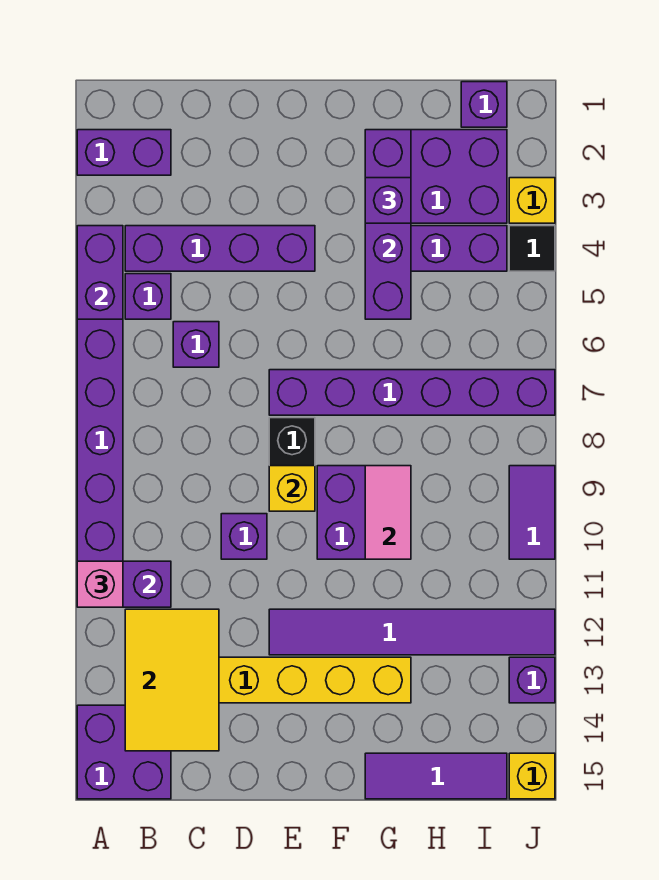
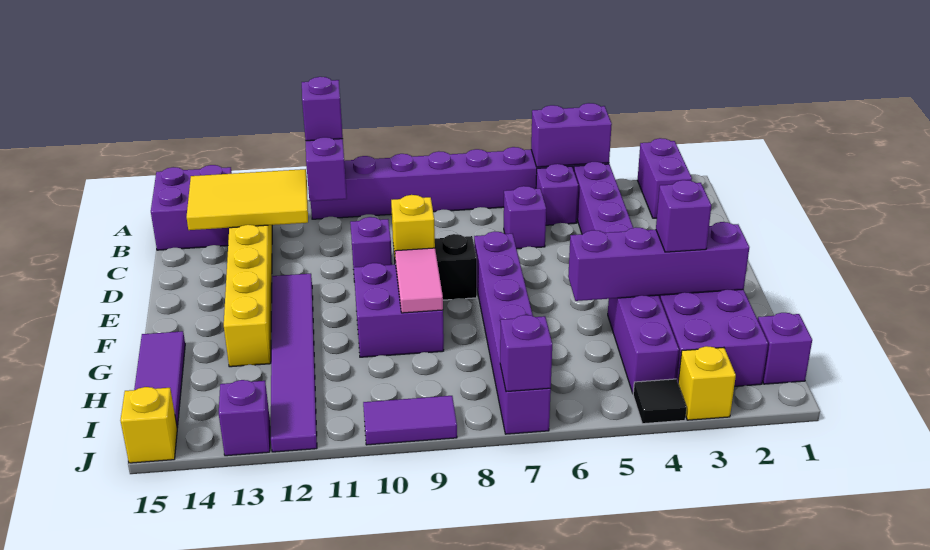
pink 1x1 brick [77,561,123,607] -> purple 1x1 brick [302,77,343,141]
pink 1x2 tile [365,466,411,559] -> pink 1x2 tile turned to [395,248,443,313]
none -> purple 1x1 brick [500,315,552,392]

